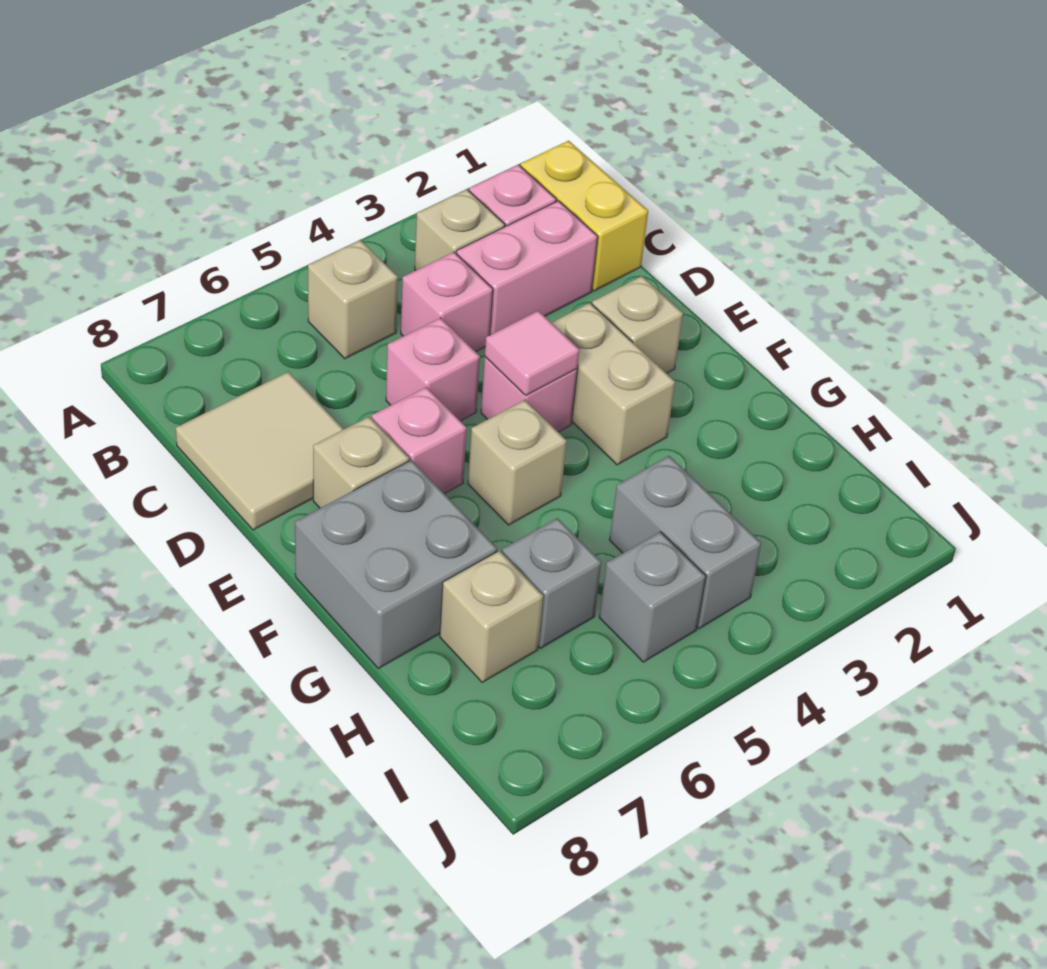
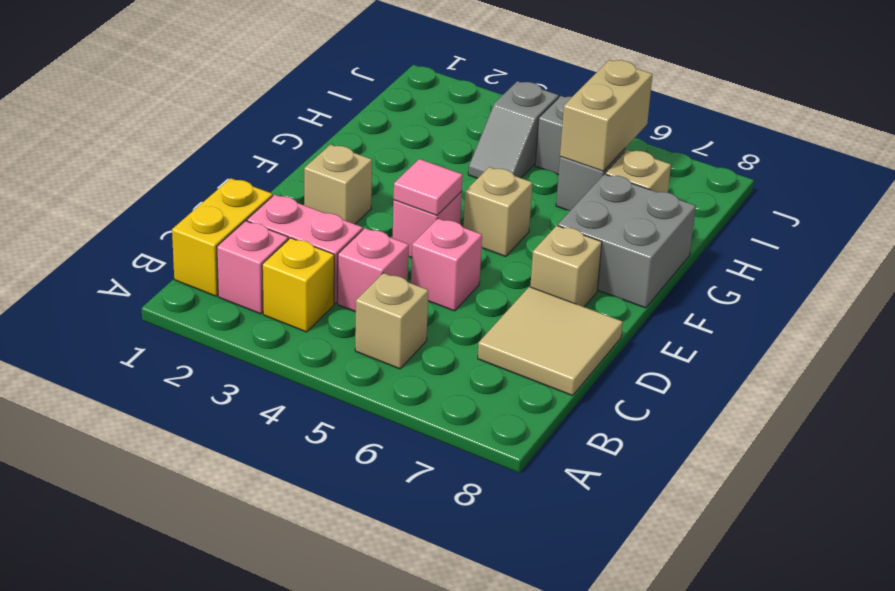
tan 1x1 brick [415,189,505,271] -> yellow 1x1 brick [262,238,334,332]
tan 1x2 brick [551,303,675,465] -> tan 1x2 brick moved to [560,60,653,171]
pink 1x1 brick [372,387,467,494] -> none
grey 1x2 brick [610,456,761,629] -> grey 1x2 slope [468,81,559,178]

